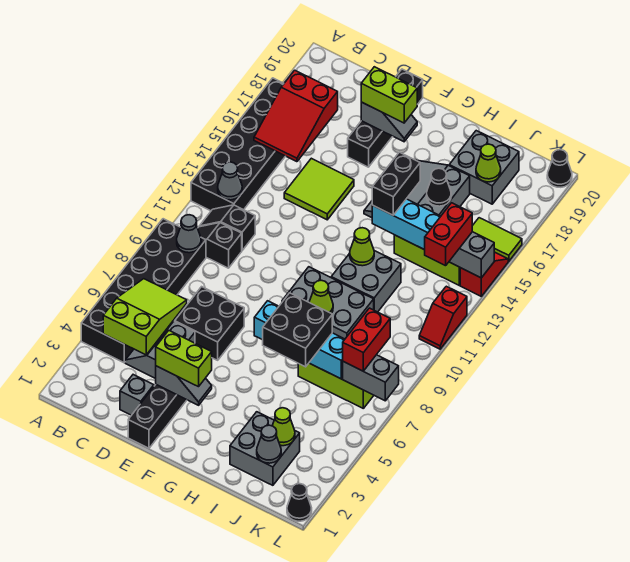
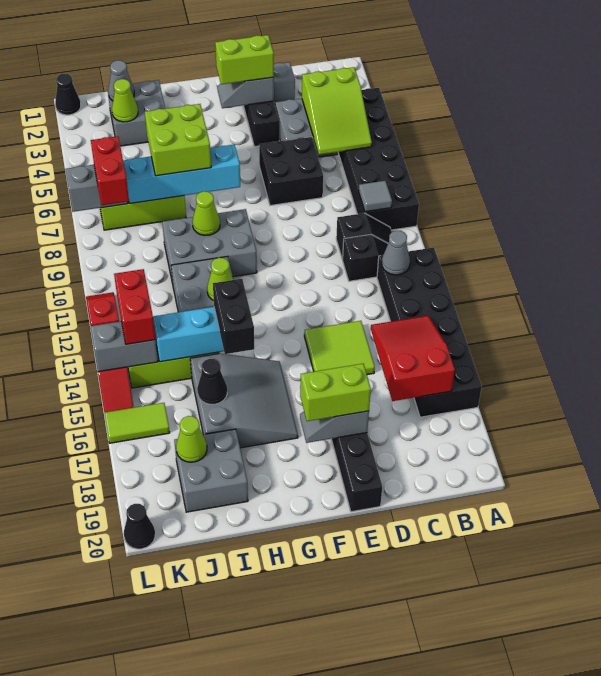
grey 1x1 cone [177,215,201,253] -> grey 1x1 tile [359,181,392,212]
black 2x2 brick [263,293,332,367] -> lime 2x2 brick [145,104,211,176]

